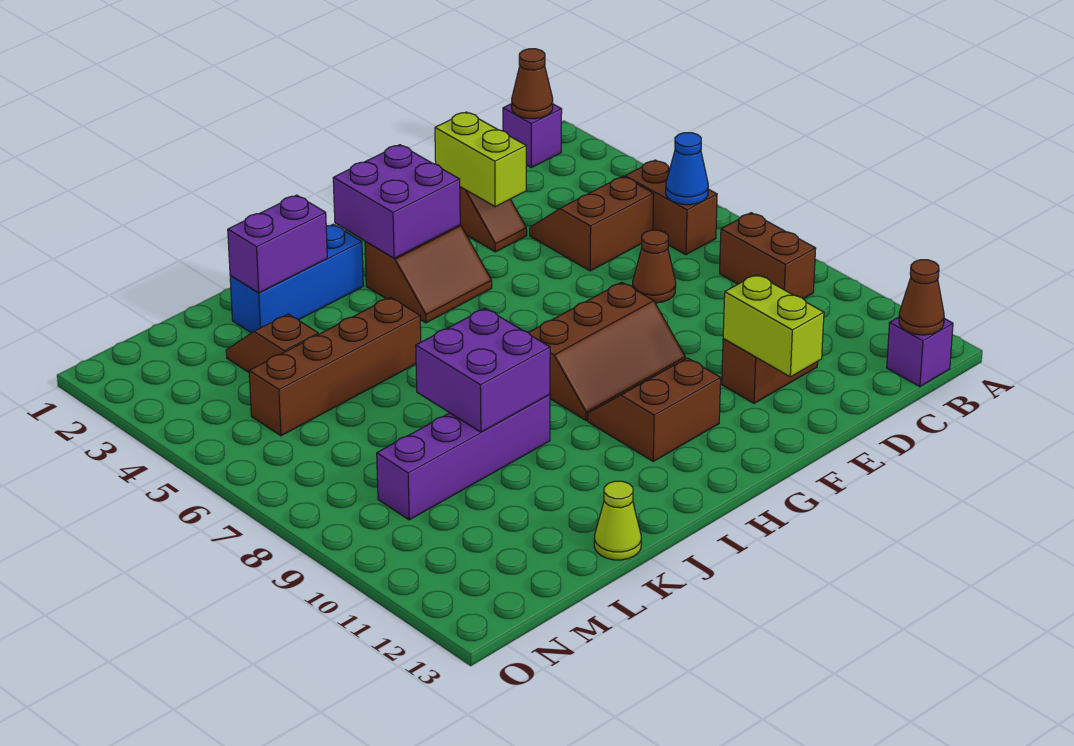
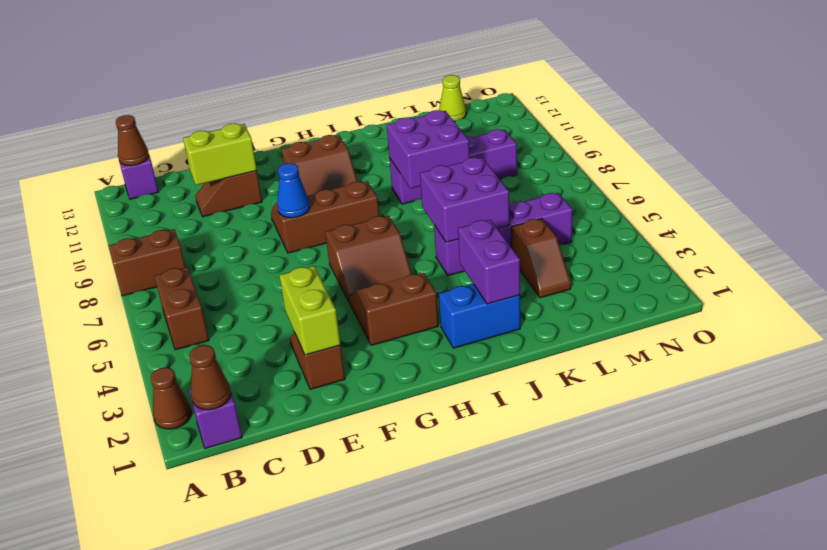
blue 1x1 cone [666,133,708,205] -> blue 1x1 cone moved to [277,163,310,218]
brown 1x2 brick [720,213,816,299] -> brown 1x2 brick turned to [109,229,185,296]
brown 2x2 slope [530,176,654,271] -> brown 2x2 slope moved to [325,216,412,301]
brown 1x1 cone [633,230,676,303] -> brown 1x1 cone moved to [151,367,192,429]
lime 1x2 brick [723,274,824,377] -> lime 1x2 brick turned to [183,123,257,185]
purple 2x2 brick [333,145,460,258] -> purple 2x2 brick moved to [420,157,509,242]
blue 1x3 brick [230,224,363,333] -> blue 1x2 brick [439,284,520,348]
purple 1x2 brick [228,195,327,293] -> purple 1x2 brick turned to [458,220,520,304]
brown 1x4 brick [249,297,421,436] -> purple 1x4 brick [434,193,573,276]
lime 1x1 cone [594,481,641,560] -> lime 1x1 cone moved to [439,75,466,121]

